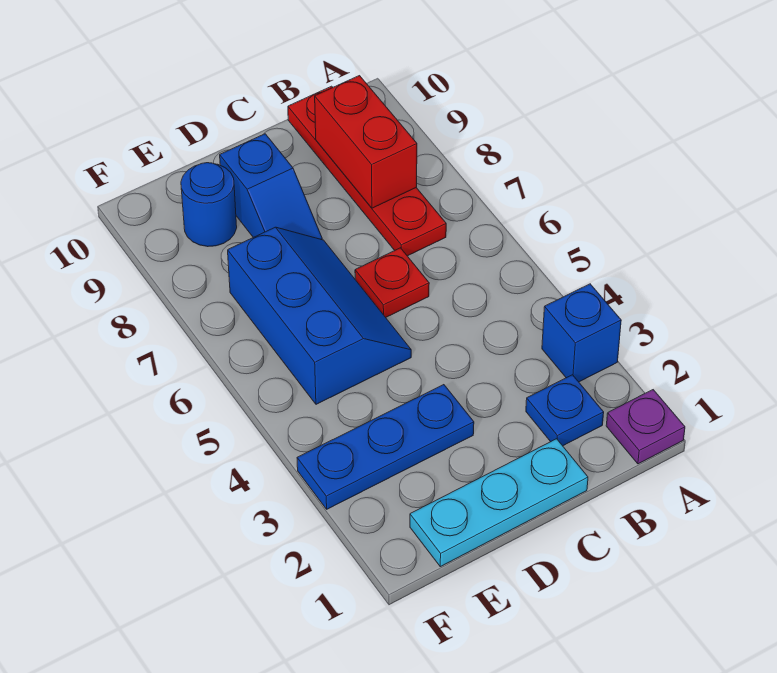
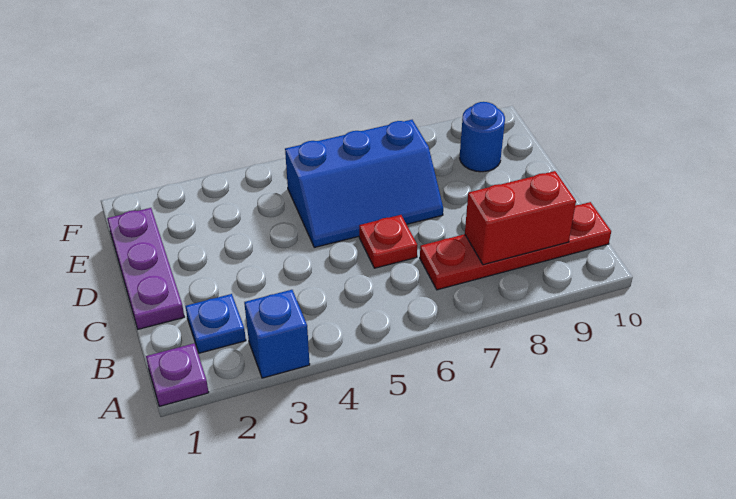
cyan 1x3 plate [410,439,588,567] -> purple 1x3 plate [107,208,184,329]
blue 1x3 plate [297,385,474,509] -> none
blue 1x2 slope [220,134,322,240] -> none

